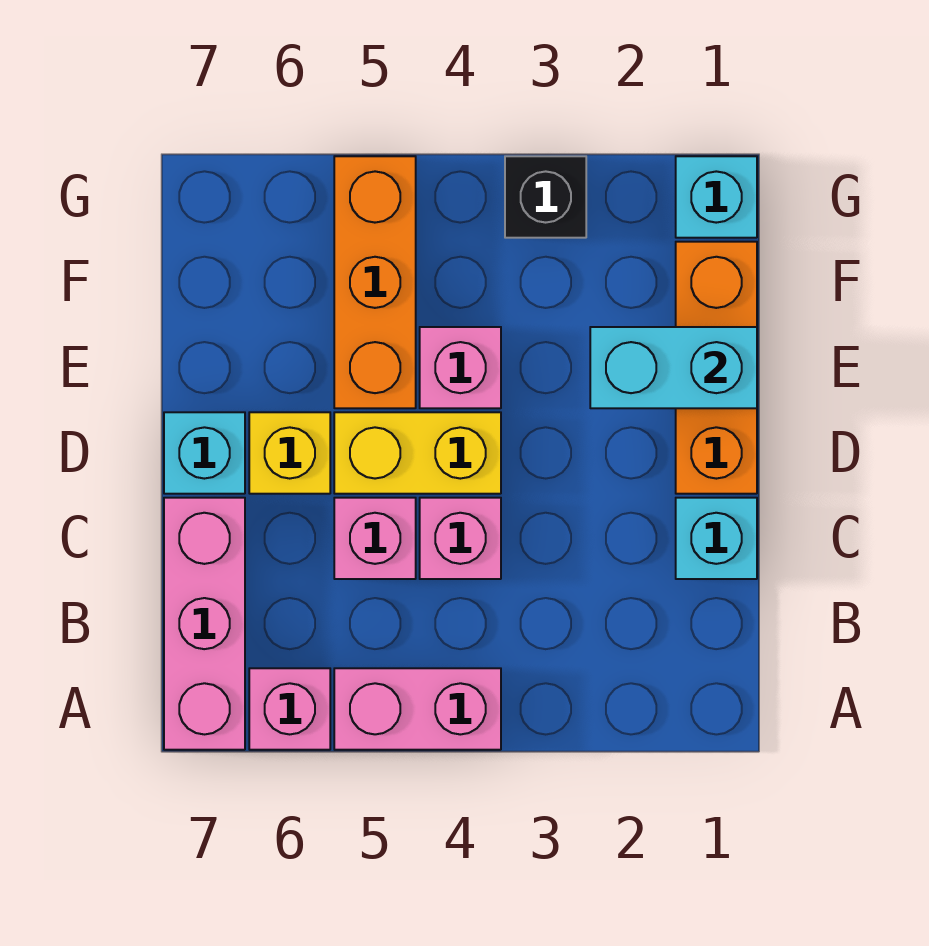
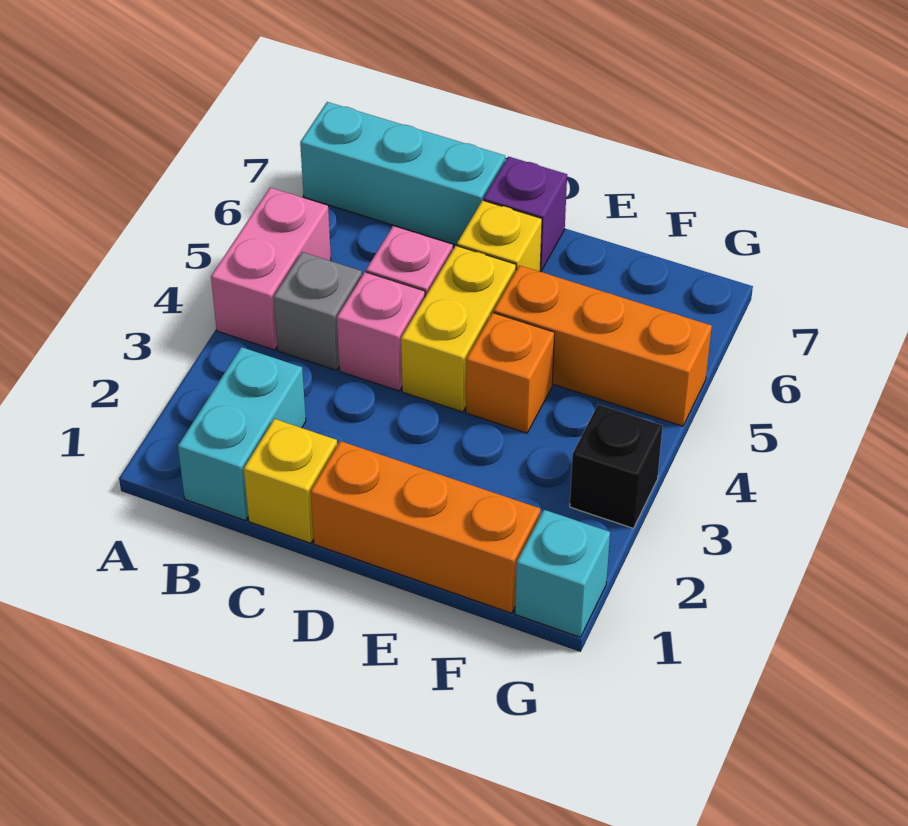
pink 1x1 brick [249,668,330,750] -> none
pink 1x3 brick [164,498,245,750] -> cyan 1x3 brick [300,102,505,245]
none -> grey 1x1 brick [274,252,362,370]
cyan 1x1 brick [676,498,757,579] -> yellow 1x1 brick [244,419,337,543]
cyan 1x1 brick [164,412,245,494] -> purple 1x1 brick [484,157,567,271]
cyan 1x2 brick [590,327,757,408] -> cyan 1x2 brick moved to [178,347,306,520]
pink 1x1 brick [420,327,501,408] -> orange 1x1 brick [466,313,555,433]

